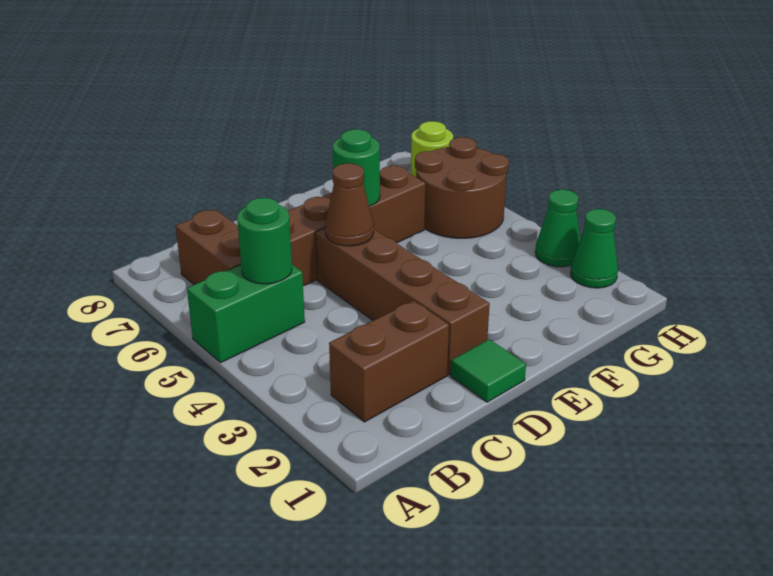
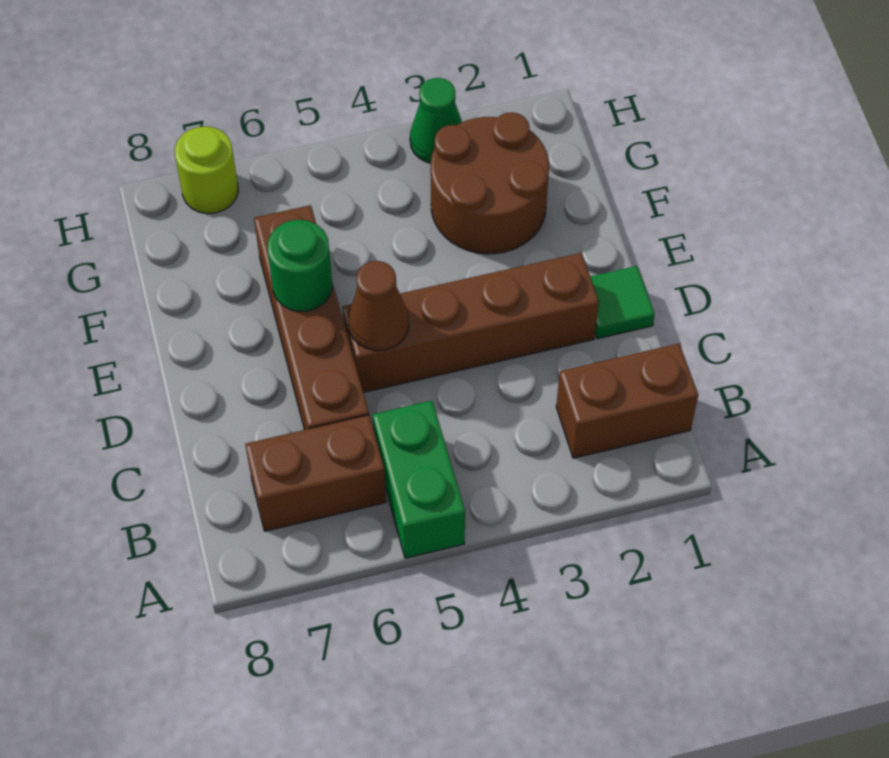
brown 1x2 brick [329,300,449,422] -> brown 1x2 brick turned to [556,344,698,458]
green 1x1 round brick [237,198,292,284] -> none
brown 2x2 round brick [415,137,509,238] -> brown 2x2 round brick moved to [431,112,549,254]
green 1x1 cone [571,209,618,288] -> none

